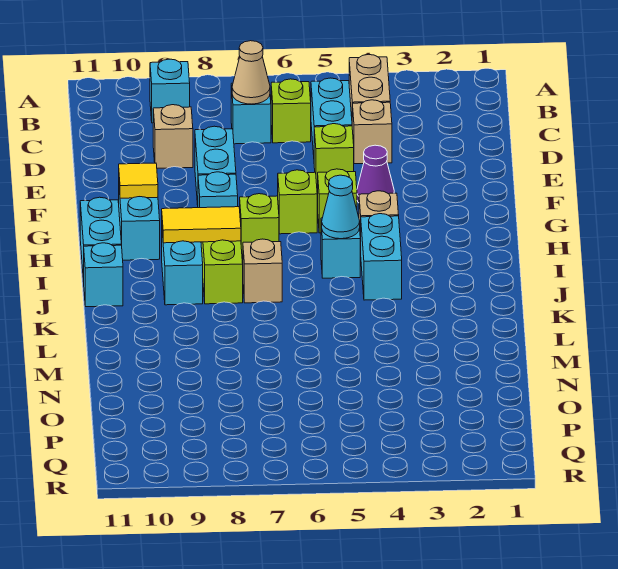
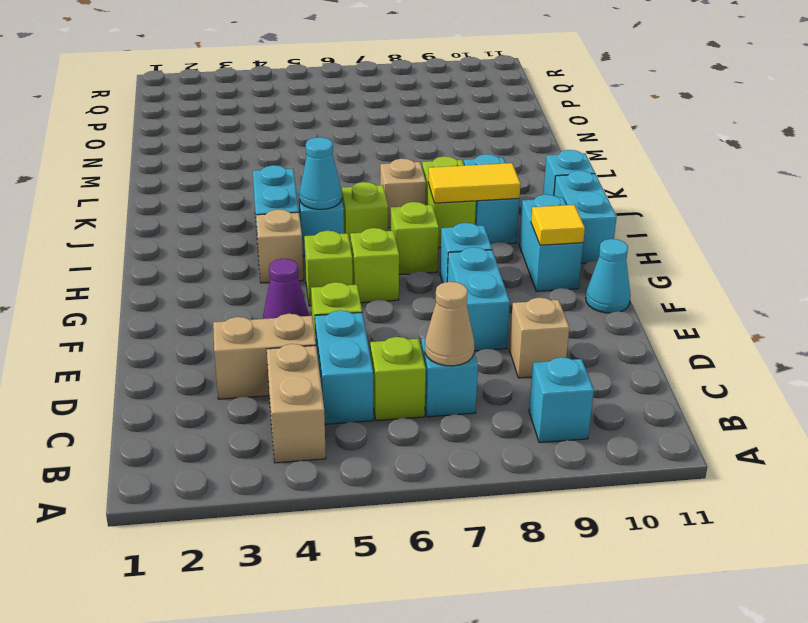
tan 1x1 brick [352,100,392,164] -> tan 1x2 brick [213,314,316,399]
none -> cyan 1x1 cone [586,239,631,313]
none -> lime 1x1 brick [342,182,388,241]

